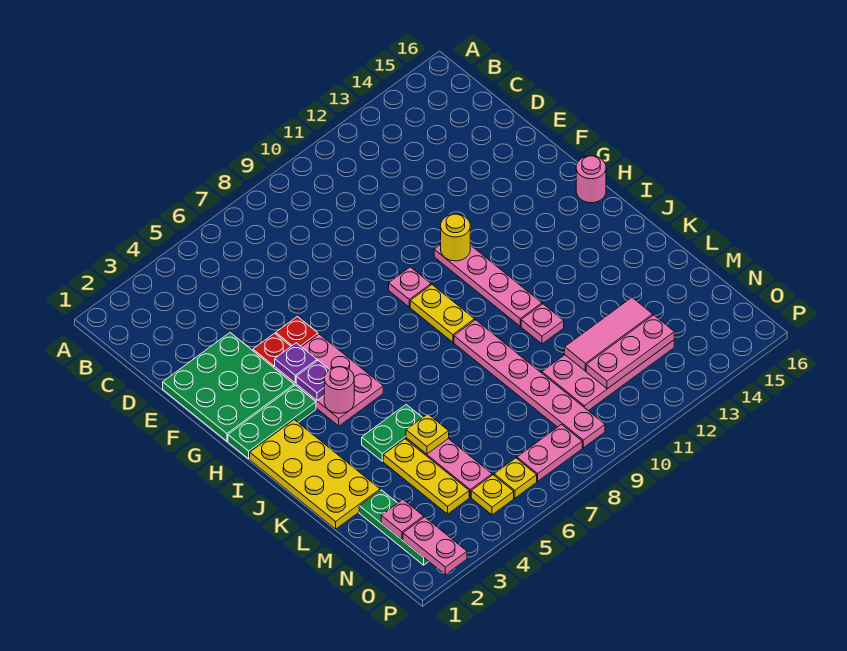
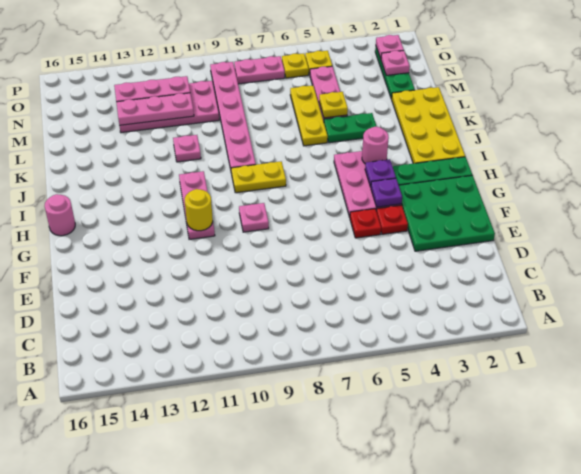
pink 1x4 plate [434,245,542,326] -> pink 1x3 plate [179,171,215,239]
yellow 1x2 plate [410,285,475,342] -> yellow 1x2 plate turned to [231,162,286,193]
yellow 1x3 plate [383,439,469,514] -> yellow 1x3 plate moved to [290,85,328,146]
pink 1x3 tile [565,298,653,371] -> pink 1x3 plate [116,93,194,125]
pink 1x2 plate [403,517,467,575] -> pink 1x1 plate [376,35,404,59]

